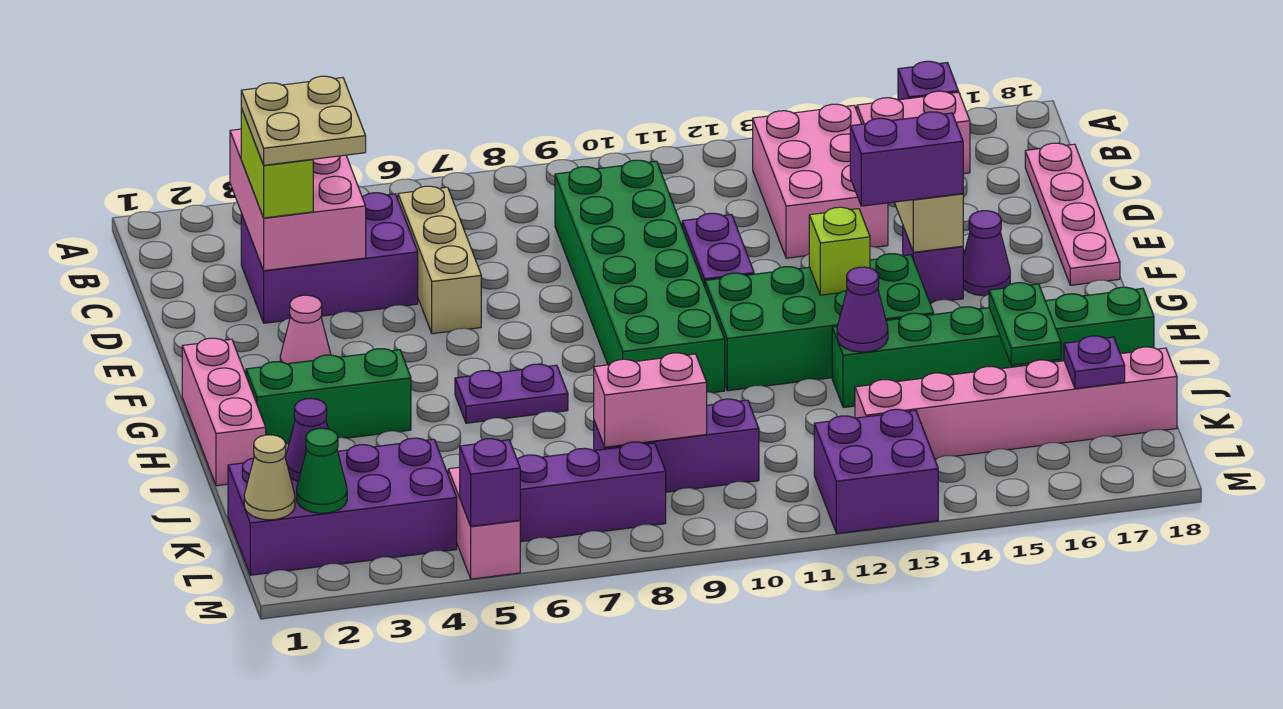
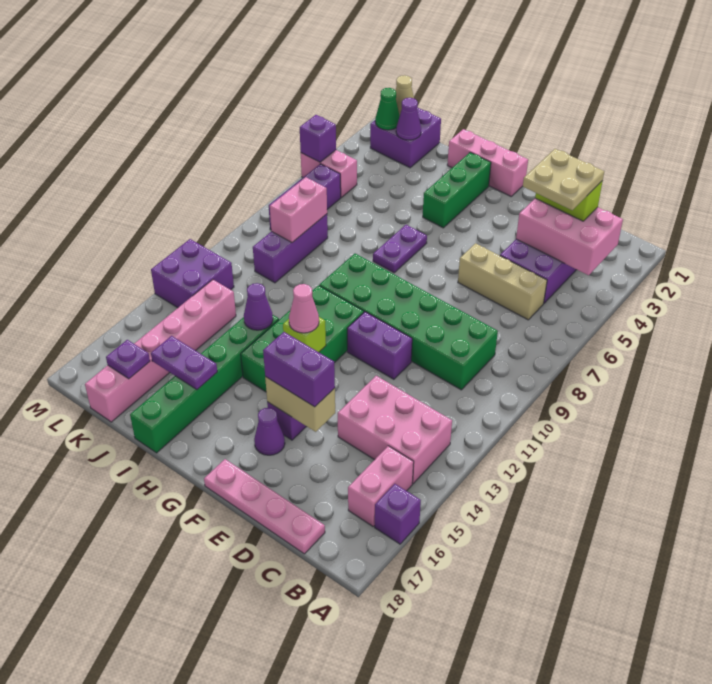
pink 1x1 cone [280,295,331,364] -> pink 1x1 cone moved to [289,284,319,333]
purple 1x2 brick [850,112,963,206] -> purple 1x2 brick turned to [263,332,335,407]
green 1x2 plate [989,283,1061,365] -> purple 1x2 plate [151,336,217,390]
purple 2x4 brick [228,438,457,575] -> purple 2x2 brick [370,108,441,168]

